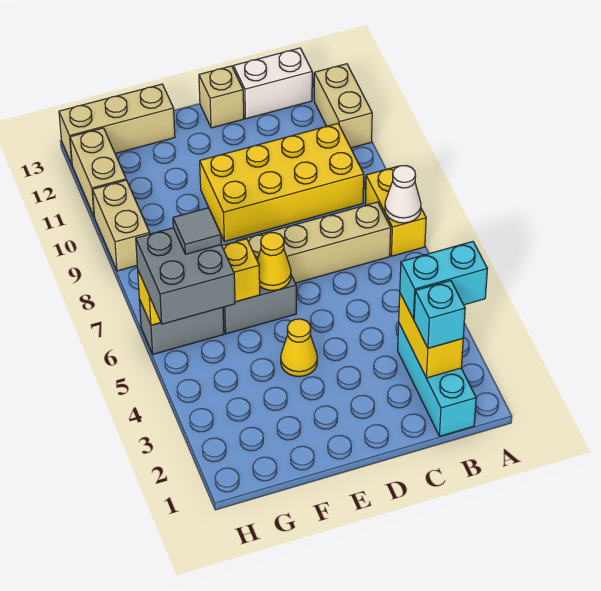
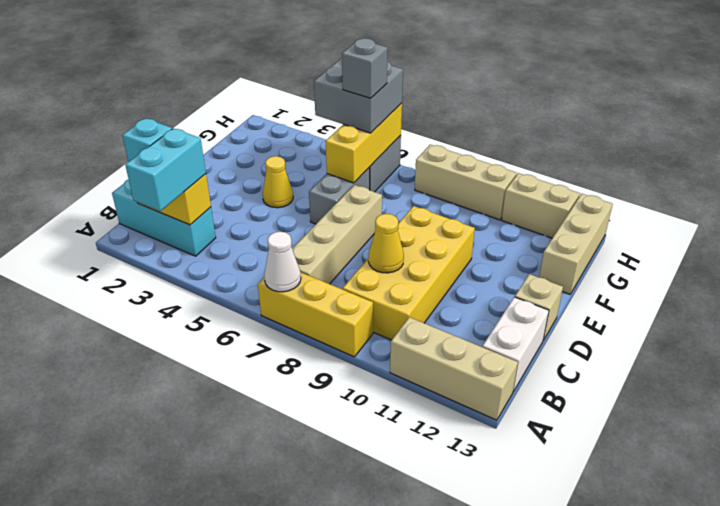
yellow 1x2 brick [365,166,426,256] -> yellow 1x3 brick [258,272,373,357]
tan 1x2 brick [314,64,372,148] -> tan 1x3 brick [390,317,518,420]
yellow 1x1 cone [257,233,291,290] -> yellow 1x1 cone moved to [368,214,404,273]
grey 1x1 tile [173,208,221,254] -> grey 1x1 brick [342,38,388,98]
tan 1x2 brick [93,180,150,271] -> tan 1x3 brick [415,145,517,220]

